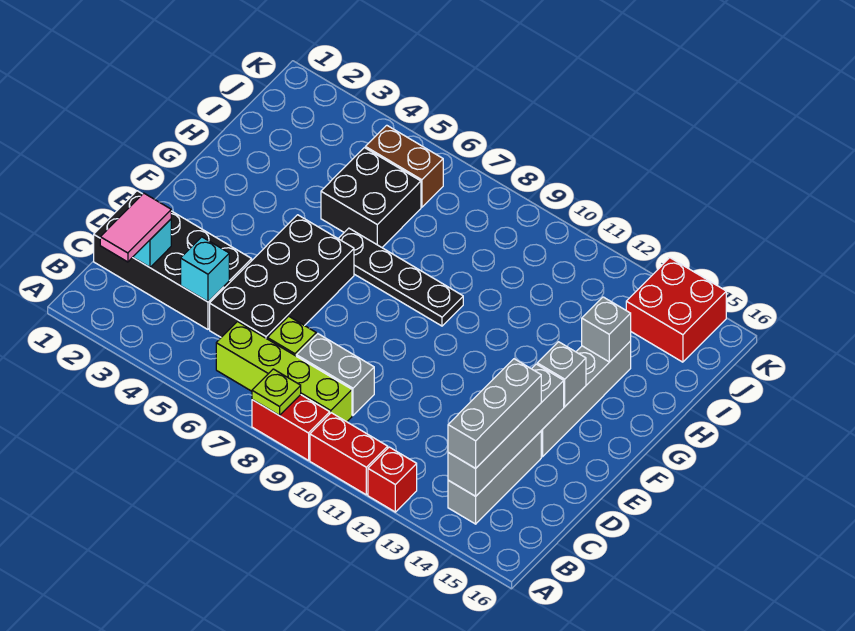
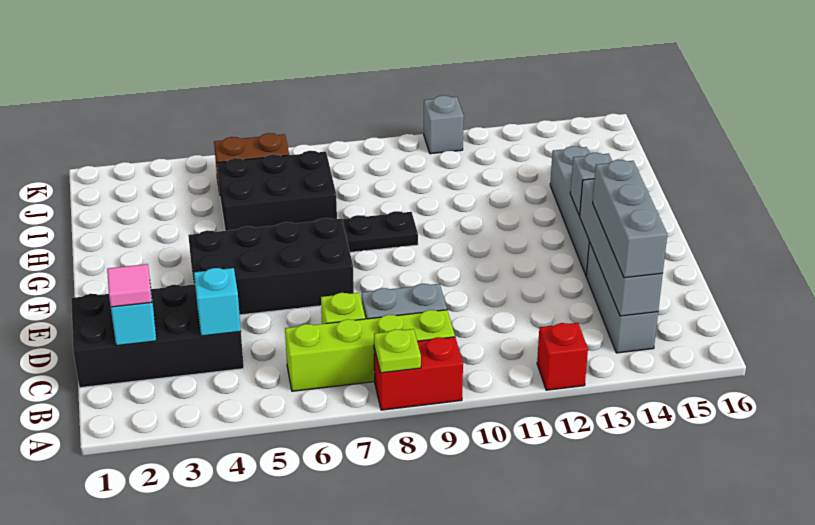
red 1x2 brick [310,413,388,495] -> none
pink 1x2 tile [100,193,171,262] -> pink 1x1 tile [107,264,152,307]
black 2x4 brick [210,215,354,339] -> black 2x4 brick turned to [188,218,354,315]
black 2x2 brick [321,148,421,247] -> black 2x3 brick [217,151,337,231]
grey 1x1 brick [582,297,631,362] -> grey 1x1 brick moved to [424,96,464,154]
red 2x2 brick [626,258,726,362] -> none

